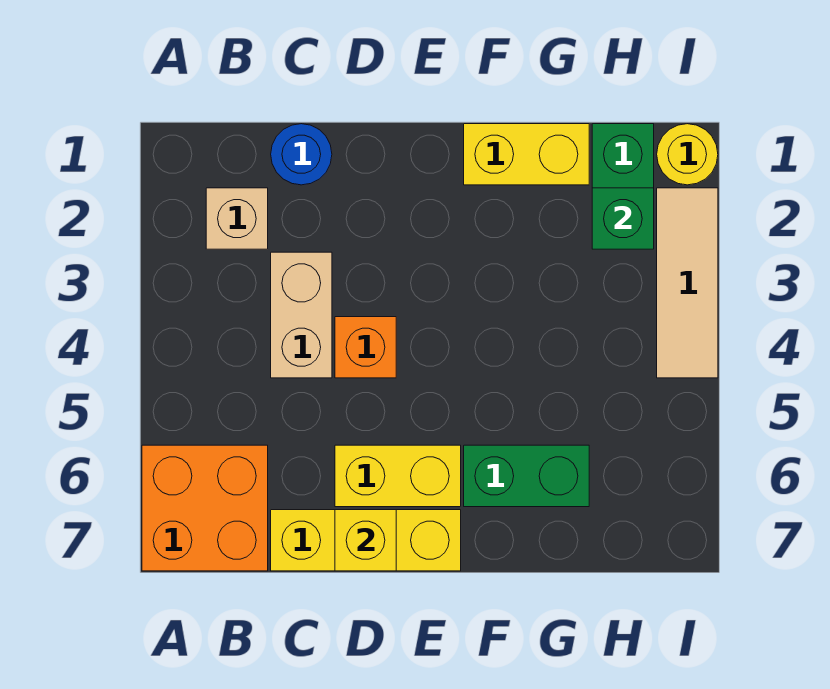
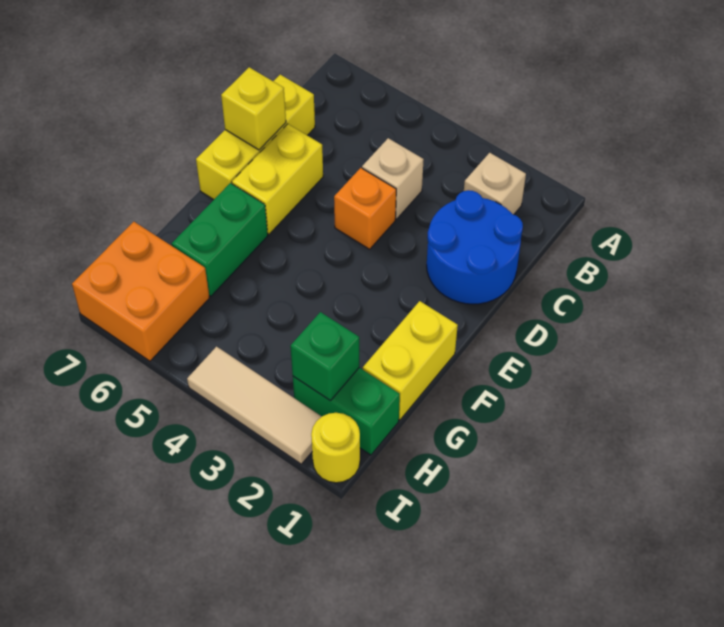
orange 2x2 brick [142,445,268,571] -> orange 2x2 brick moved to [72,222,210,361]
blue 1x1 round brick [271,124,332,185] -> blue 2x2 round brick [427,190,523,304]
tan 1x2 brick [271,252,332,378] -> tan 1x1 brick [362,138,424,219]

